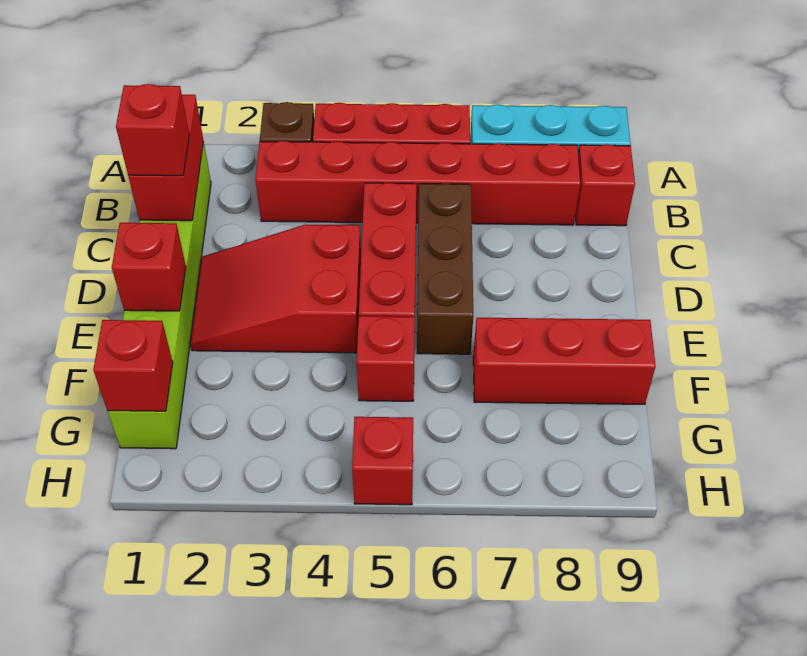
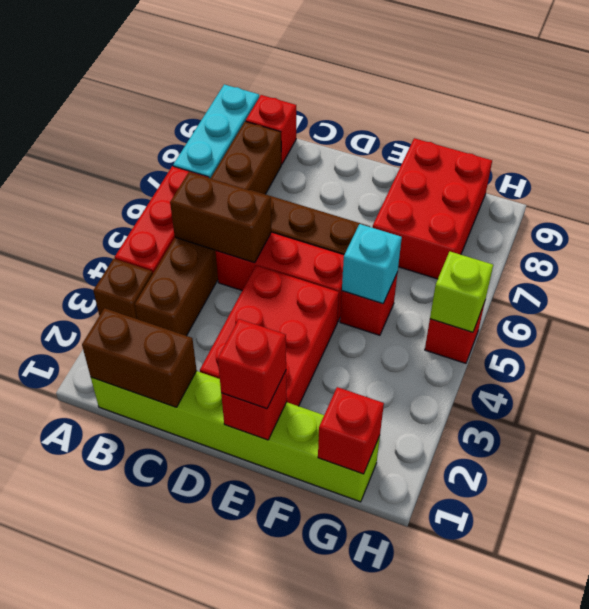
red 1x2 brick [128,95,203,221] -> brown 1x2 brick [82,308,197,407]
red 1x6 brick [255,141,580,225] -> brown 1x6 brick [135,121,281,336]
none -> brown 1x2 brick [170,172,271,263]
red 1x1 brick [116,84,189,176] -> red 1x1 brick moved to [218,319,286,409]
red 2x3 slope [190,224,361,353] -> red 2x3 brick [200,266,339,406]
none -> cyan 1x1 brick [342,224,402,304]
red 1x3 brick [473,318,656,404] -> red 2x3 brick [373,138,492,279]
none -> lime 1x1 brick [430,252,493,332]

